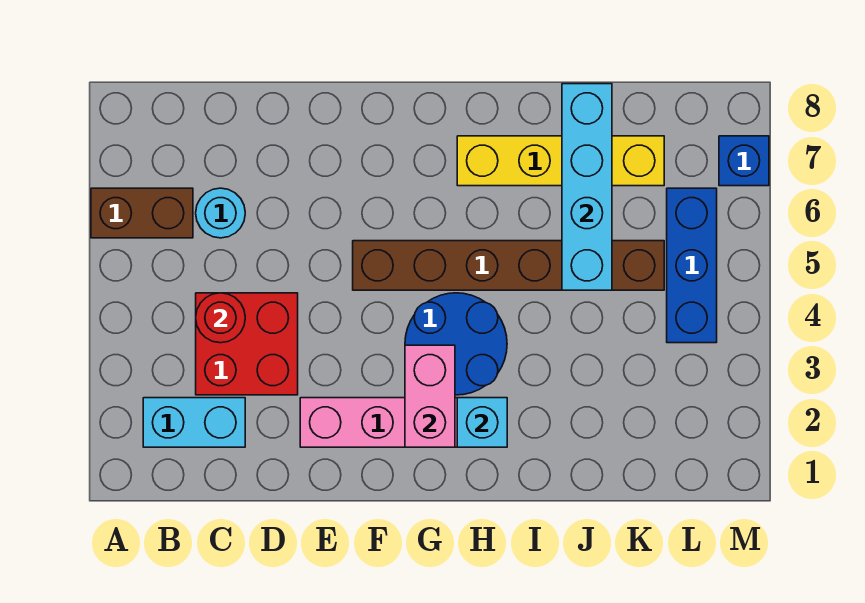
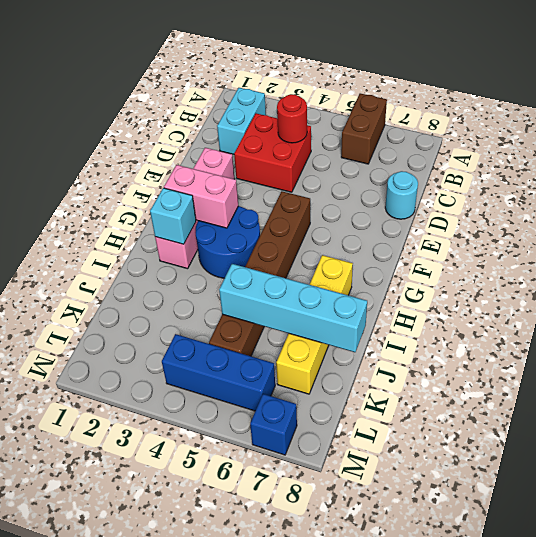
cyan 1x1 round brick [196,188,245,238] -> cyan 1x1 round brick moved to [385,171,418,219]

